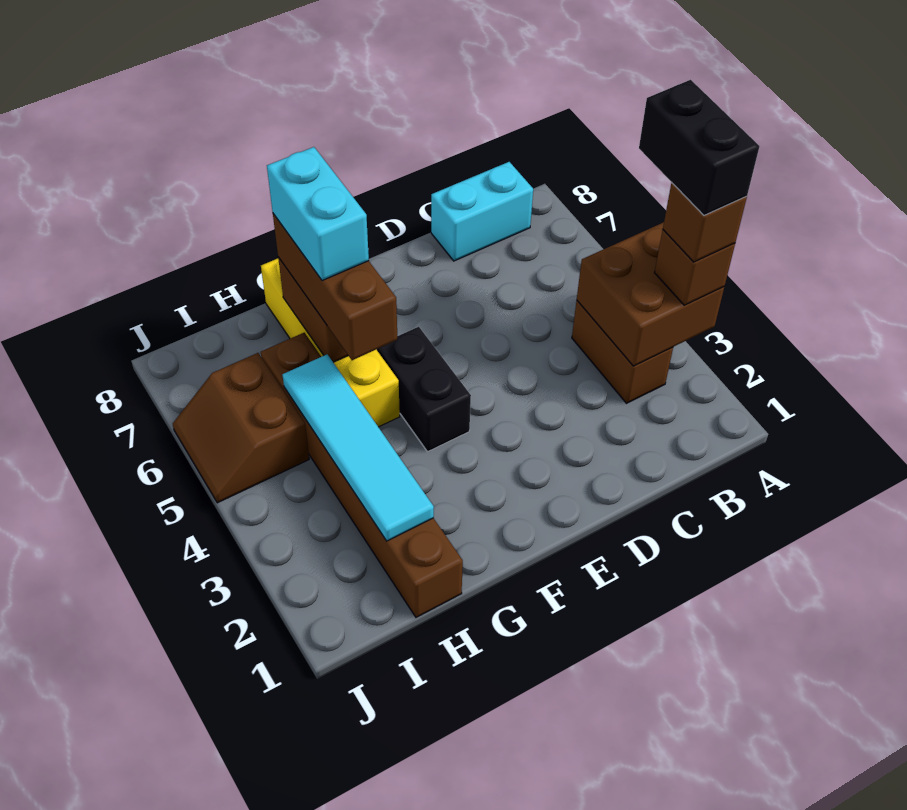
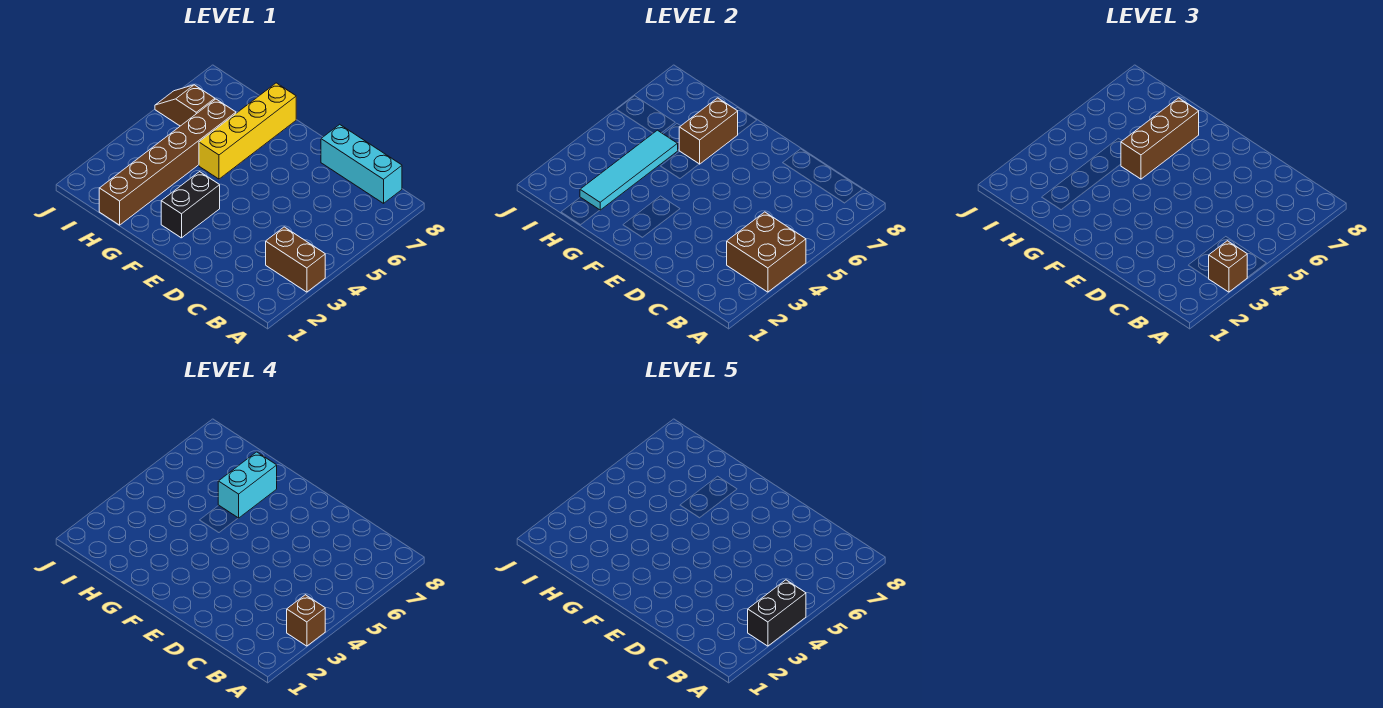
brown 1x2 brick [572,301,673,403] -> brown 1x2 brick turned to [266,227,325,292]
cyan 1x2 brick [431,162,533,261] -> cyan 1x3 brick [321,124,402,203]
black 1x2 brick [377,327,471,452] -> black 1x2 brick moved to [161,172,220,238]
brown 2x2 slope [173,353,309,503] -> brown 1x2 slope [155,85,215,126]

